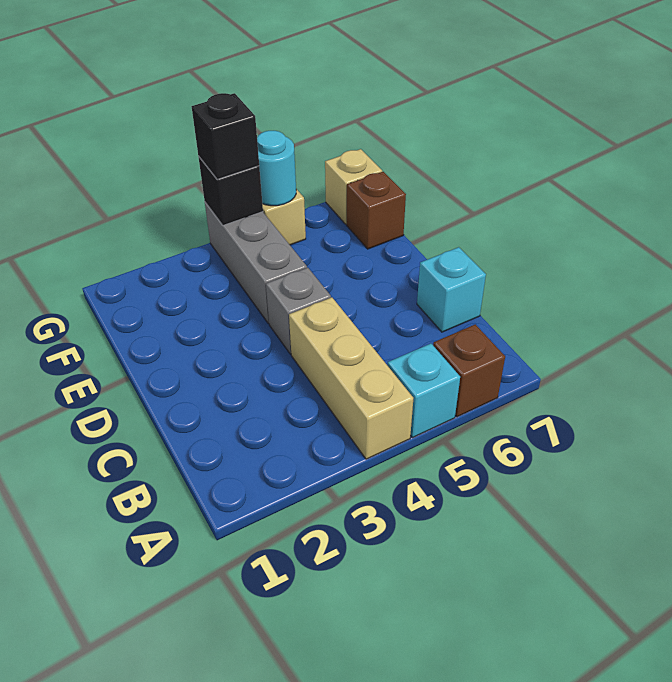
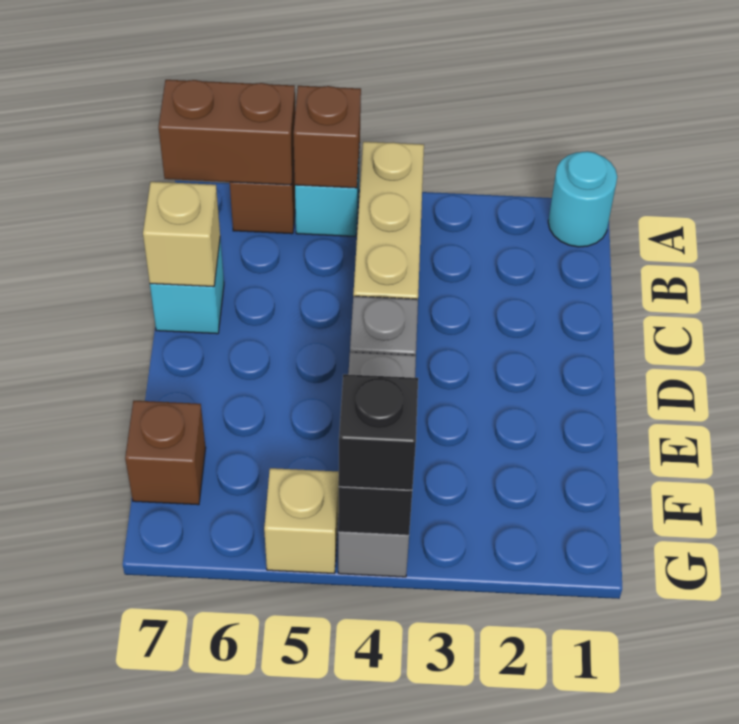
none -> brown 1x1 brick [294,86,361,188]
none -> brown 1x2 brick [158,80,295,185]
cyan 1x1 round brick [257,131,296,206] -> cyan 1x1 round brick moved to [548,151,617,247]
tan 1x1 brick [325,149,382,224] -> tan 1x1 brick moved to [143,182,220,287]

